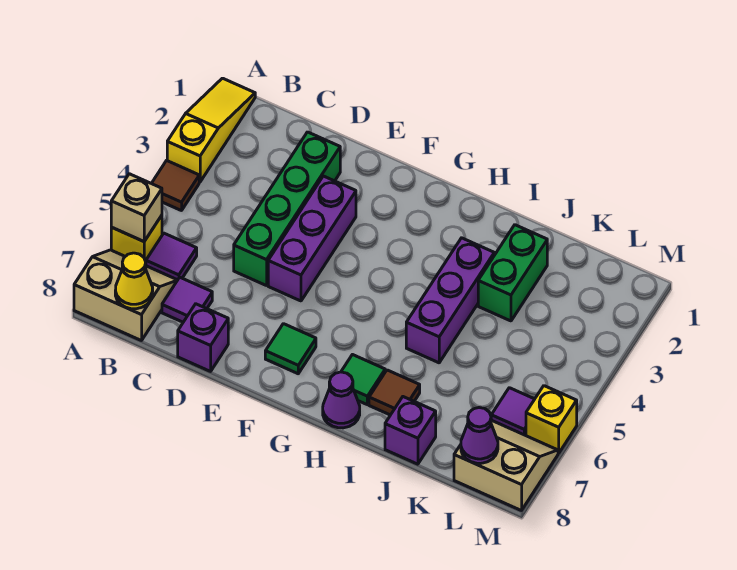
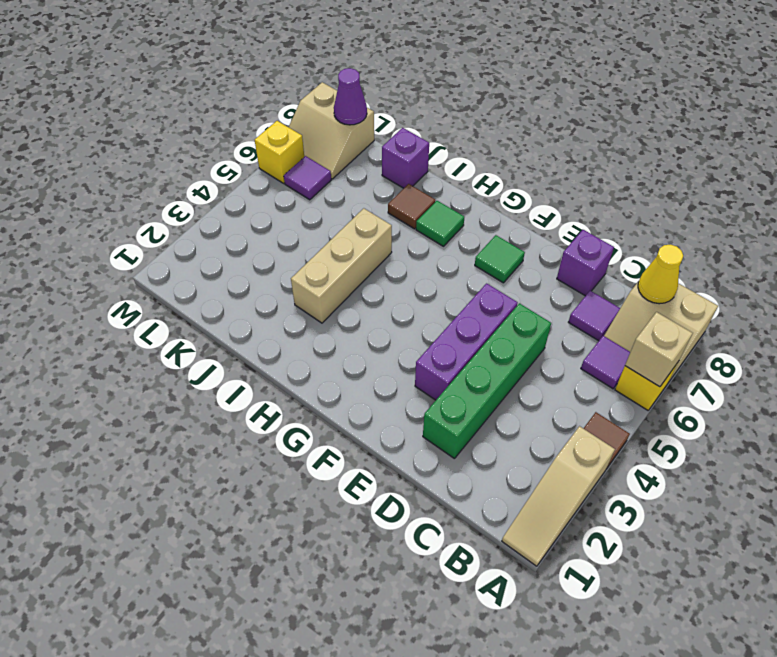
yellow 1x3 slope [167,78,255,182] -> tan 1x3 slope [502,426,615,566]
purple 1x1 cone [323,372,360,428] -> none
purple 1x3 brick [406,238,494,363] -> tan 1x3 brick [291,208,392,323]
green 1x2 brick [478,225,547,321] -> none

